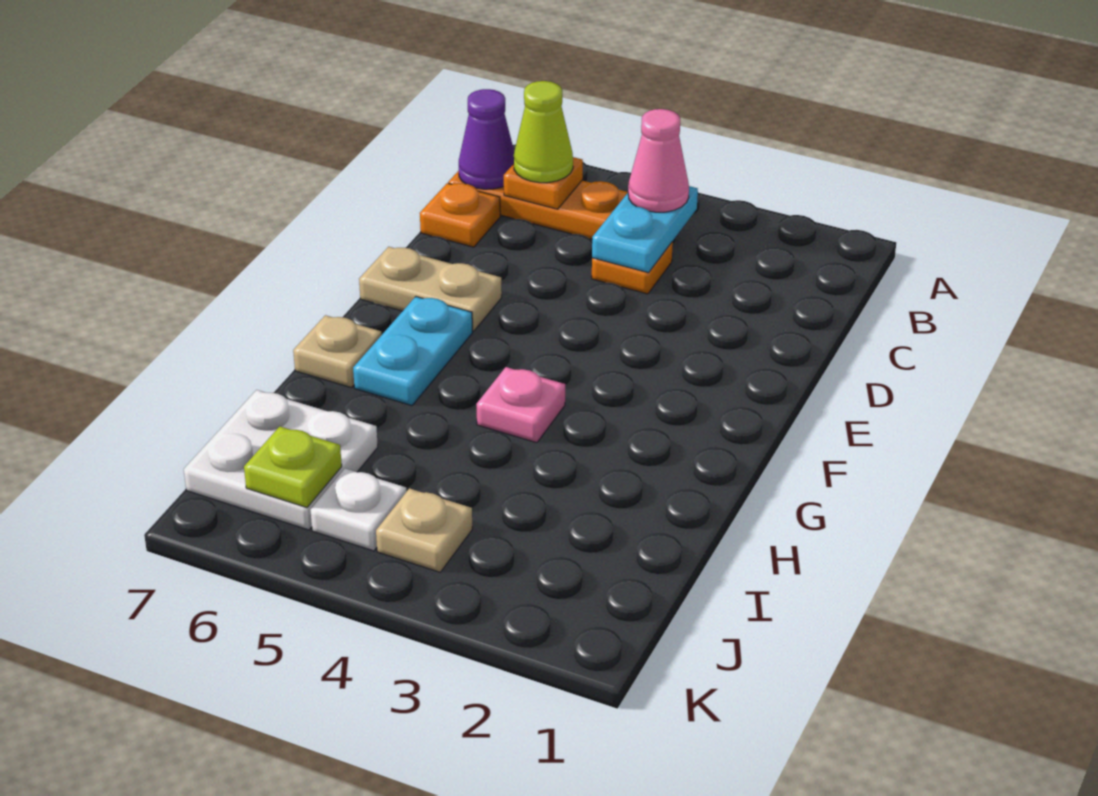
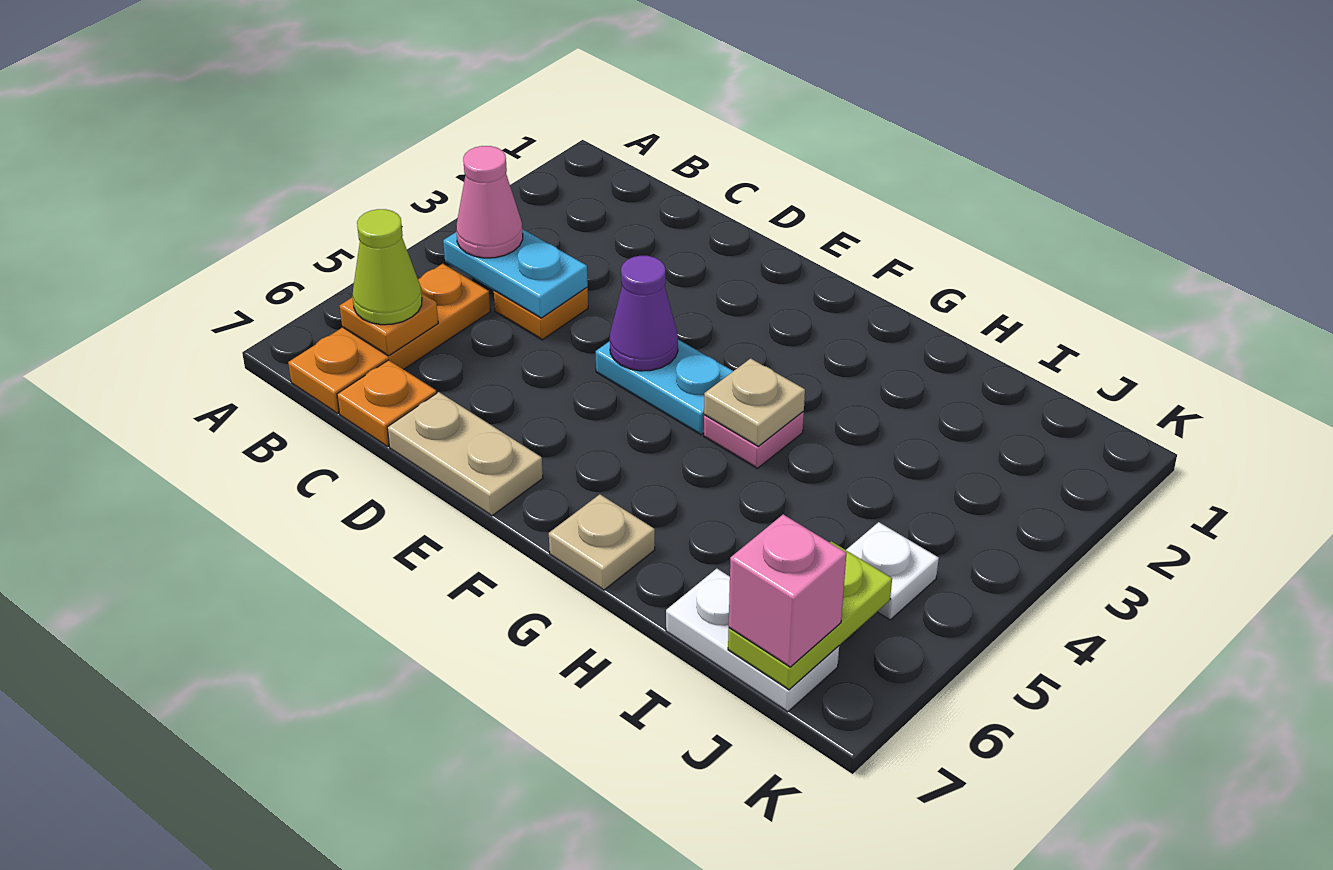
purple 1x1 cone [459,89,514,189] -> purple 1x1 cone moved to [610,256,678,371]
tan 1x2 plate [359,247,502,331] -> tan 1x2 plate turned to [387,392,543,516]
cyan 1x2 plate [353,297,473,406] -> cyan 1x2 plate moved to [596,340,733,435]
white 2x2 plate [184,390,378,530] -> white 1x2 plate [666,569,839,712]
tan 1x1 plate [376,488,472,572] -> tan 1x1 plate moved to [704,358,805,446]
lime 1x1 plate [244,427,342,508] -> lime 1x2 plate [728,541,892,690]
none -> pink 1x1 brick [729,514,846,667]

